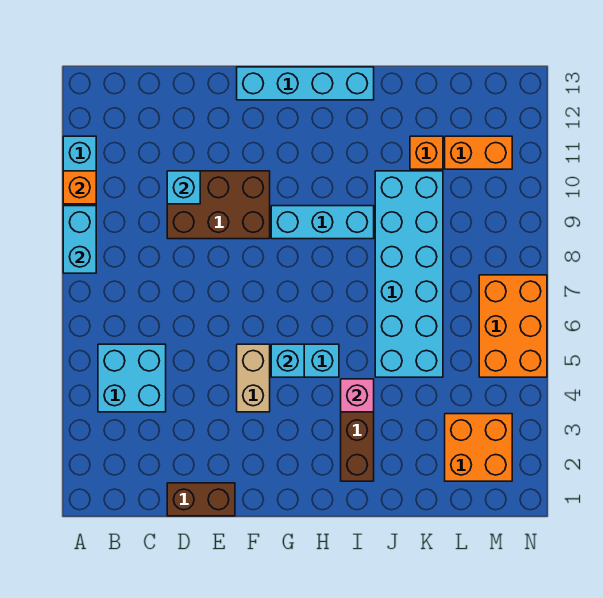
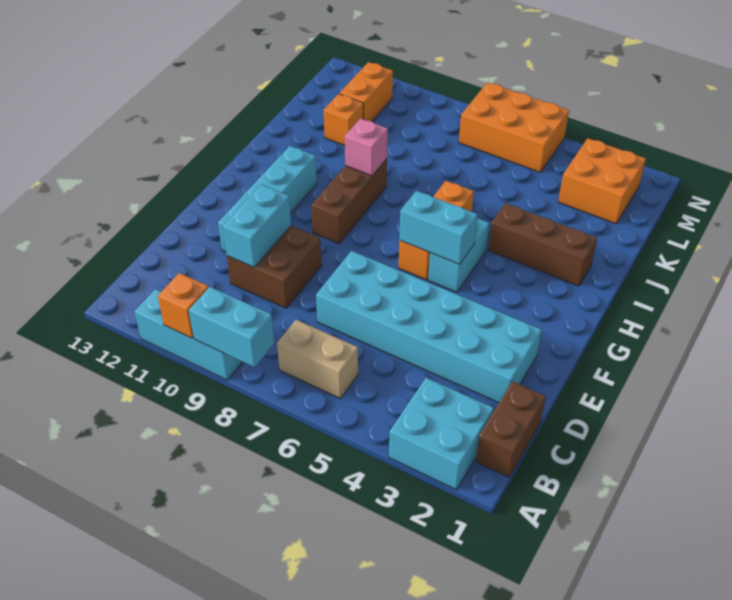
cyan 2x2 brick [98,344,166,412] -> cyan 2x2 brick moved to [389,378,494,490]
brown 1x2 brick [167,483,235,516] -> brown 1x2 brick moved to [476,381,546,477]
brown 2x3 brick [167,171,270,239] -> brown 2x2 brick [227,226,322,308]
cyan 1x1 brick [167,171,200,204] -> cyan 1x2 brick [223,185,291,267]
tan 1x2 brick [237,344,270,412] -> tan 1x2 brick moved to [277,320,358,399]
cyan 1x4 brick [237,67,374,100] -> cyan 1x4 brick moved to [218,146,317,252]
cyan 1x1 brick [271,344,304,377] -> cyan 1x2 brick [399,191,477,264]
none -> orange 1x3 brick [399,181,474,280]
cyan 1x3 brick [271,206,374,239] -> brown 1x3 brick [311,159,387,244]
pink 1x1 brick [341,379,374,412] -> pink 1x1 brick moved to [345,118,388,176]
cyan 2x6 brick [375,171,443,377] -> cyan 2x6 brick moved to [316,251,542,403]

